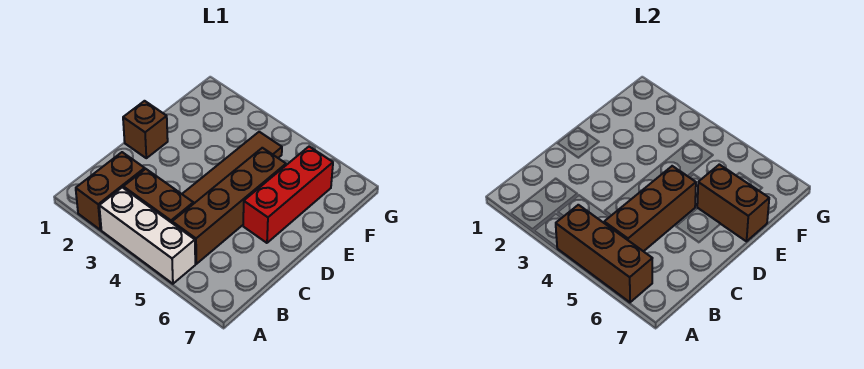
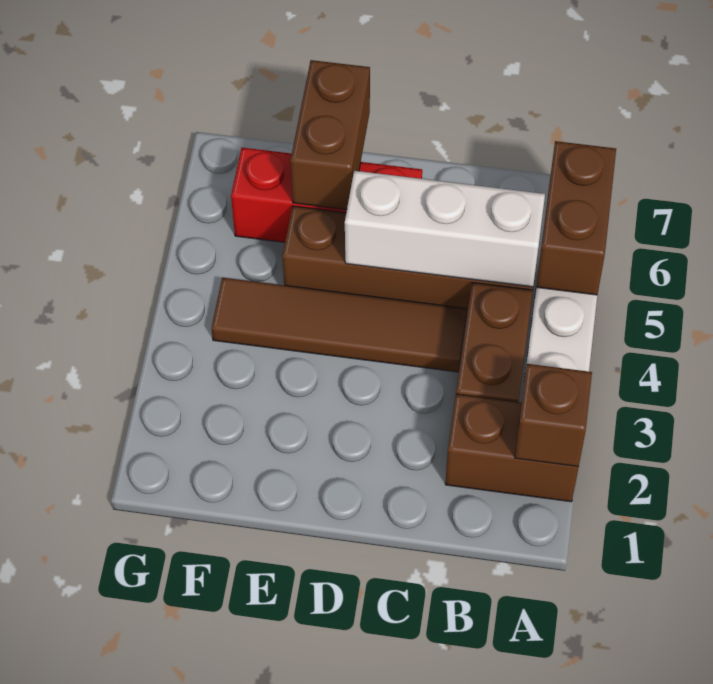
brown 1x3 brick [556,205,652,302] -> brown 1x2 brick [536,141,616,295]
brown 1x3 brick [604,166,696,251] -> white 1x3 brick [345,171,545,287]
brown 1x1 brick [123,101,168,158] -> brown 1x1 brick moved to [515,364,592,467]

